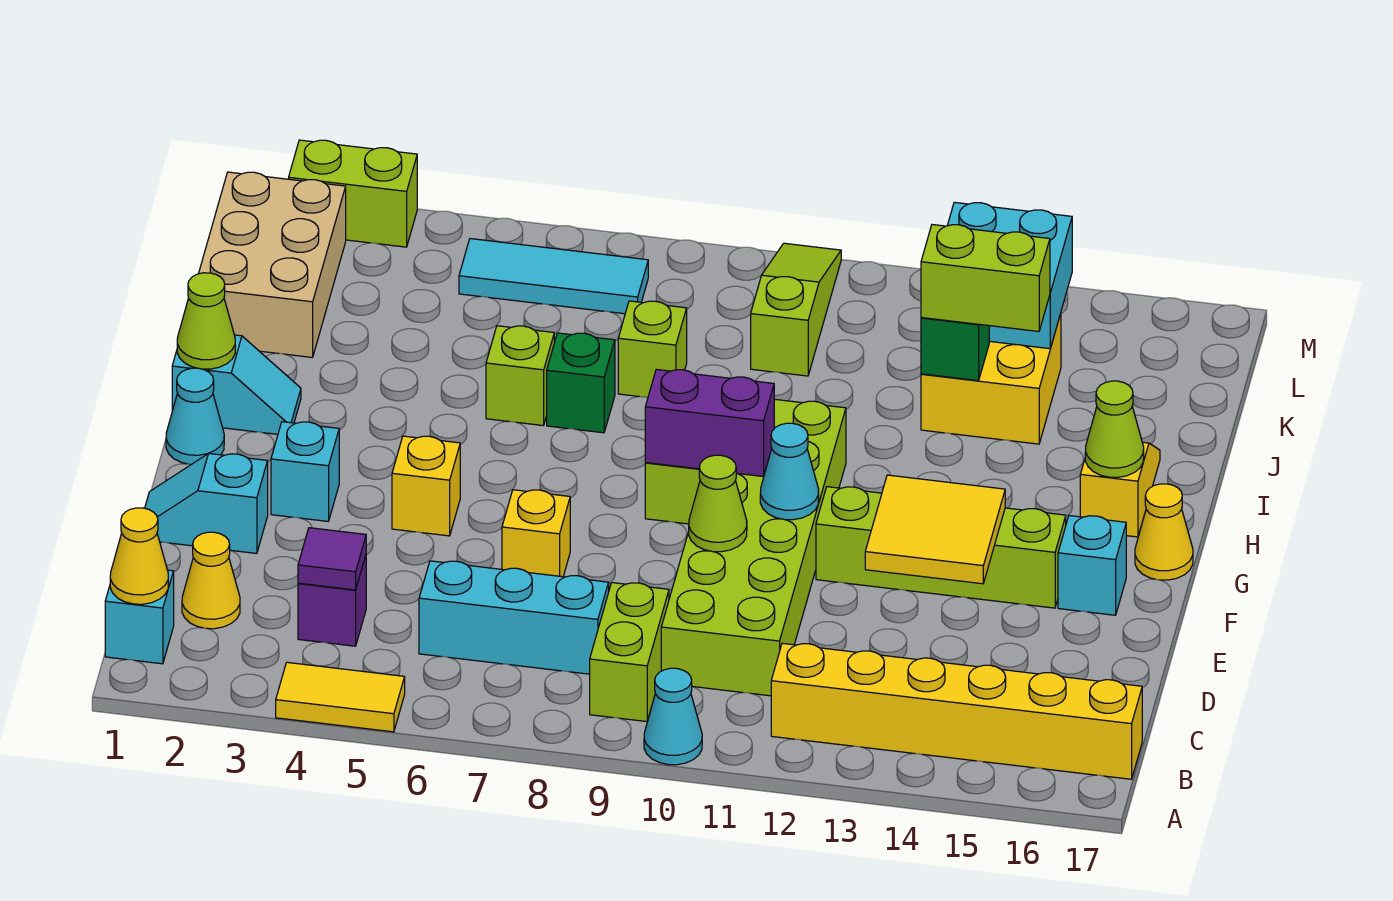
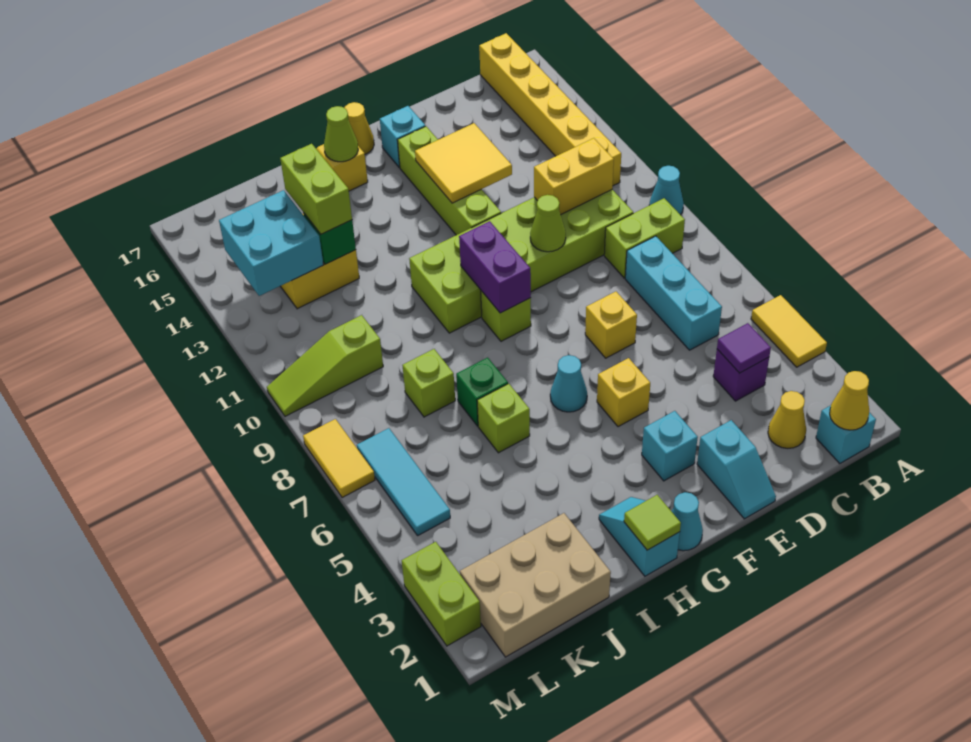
none -> yellow 1x2 brick [534,138,614,215]
cyan 1x1 cone [760,423,819,520] -> cyan 1x1 cone moved to [550,355,587,412]
lime 1x1 cone [177,273,235,369] -> lime 1x1 tile [624,495,681,550]
none -> yellow 1x2 tile [303,419,375,498]

